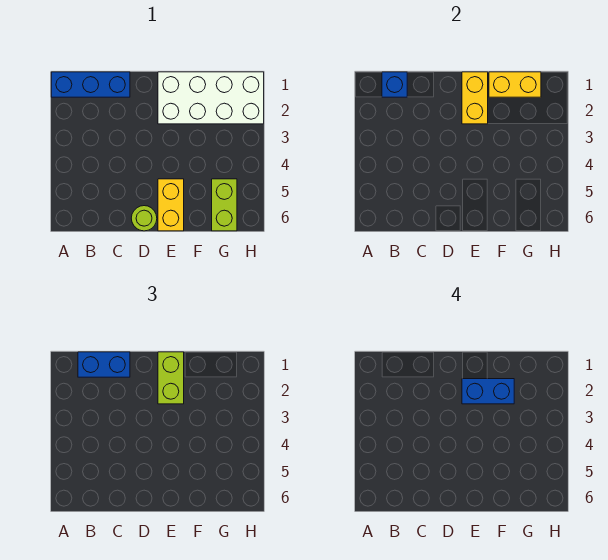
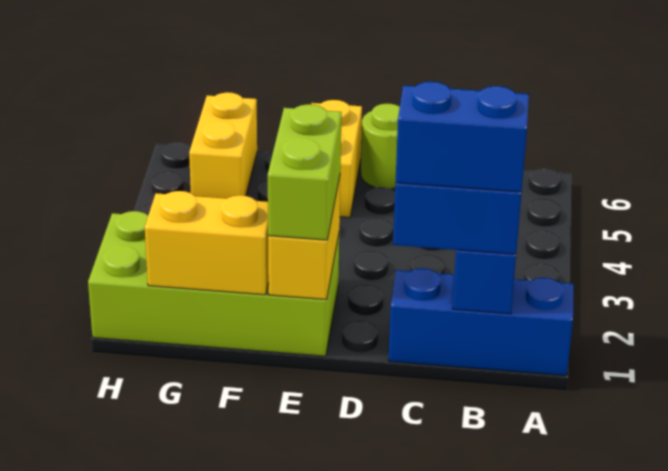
white 2x4 brick [158,72,264,124] -> lime 2x4 brick [88,211,339,356]
blue 1x2 brick [462,379,514,404] -> blue 1x2 brick moved to [395,82,529,192]
lime 1x2 brick [212,179,237,231] -> yellow 1x2 brick [189,92,257,199]

